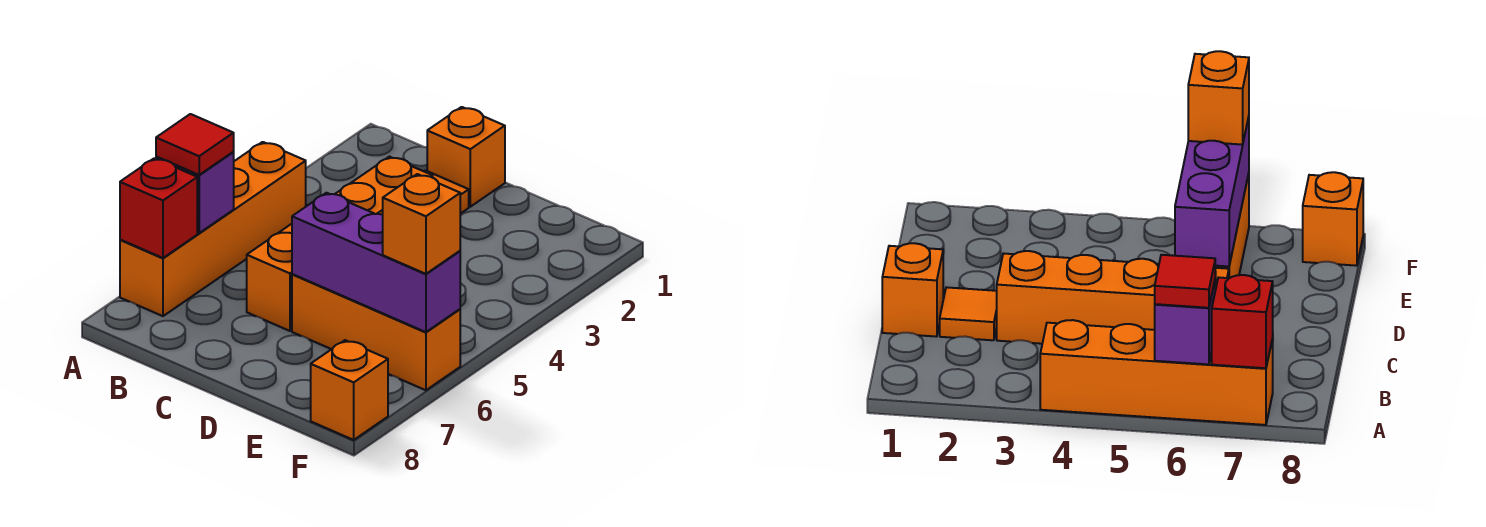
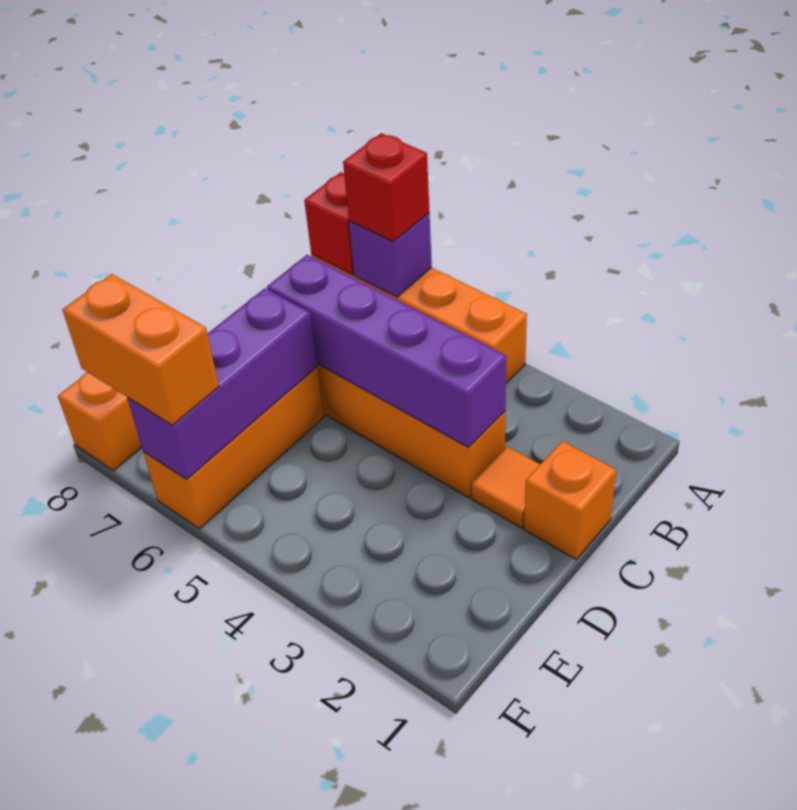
red 1x1 tile [156,114,234,175] -> red 1x1 brick [343,133,429,242]
none -> purple 1x4 brick [267,255,506,447]
orange 1x1 brick [383,174,460,274] -> orange 1x2 brick [63,274,219,425]

